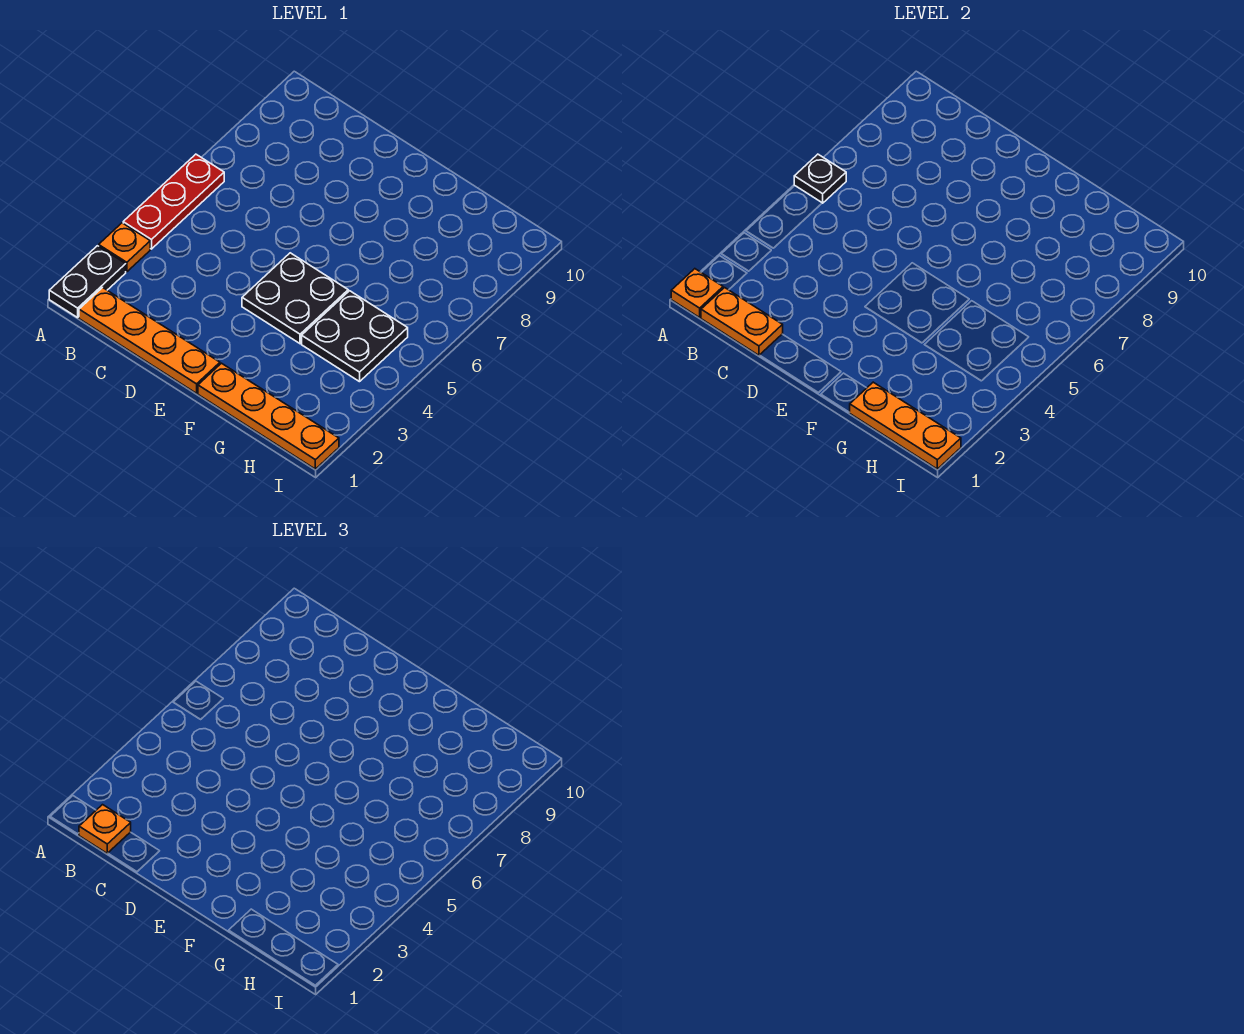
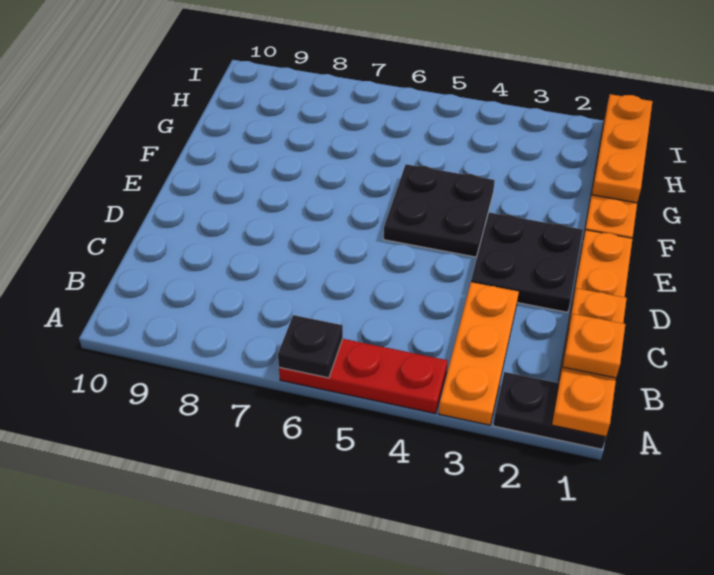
orange 1x1 plate [99,223,150,272] -> orange 1x3 plate [439,282,519,425]
black 2x2 plate [302,291,408,382] -> black 2x2 plate moved to [471,212,583,312]

